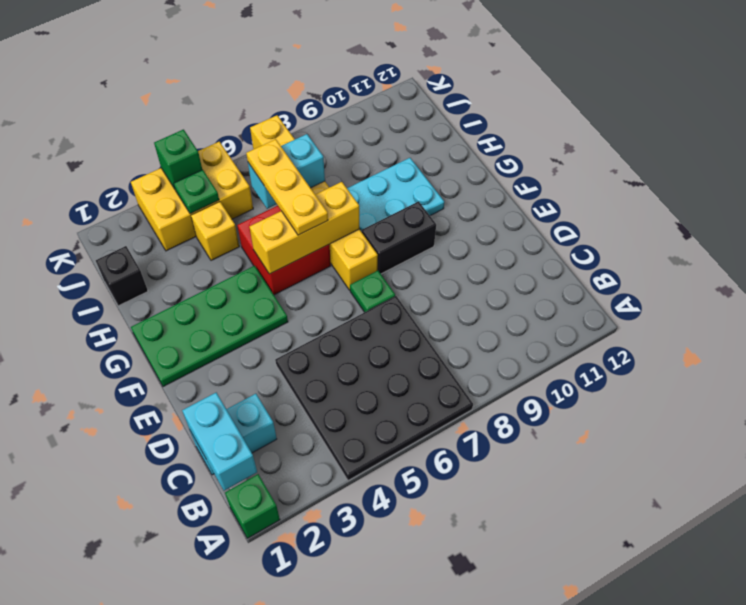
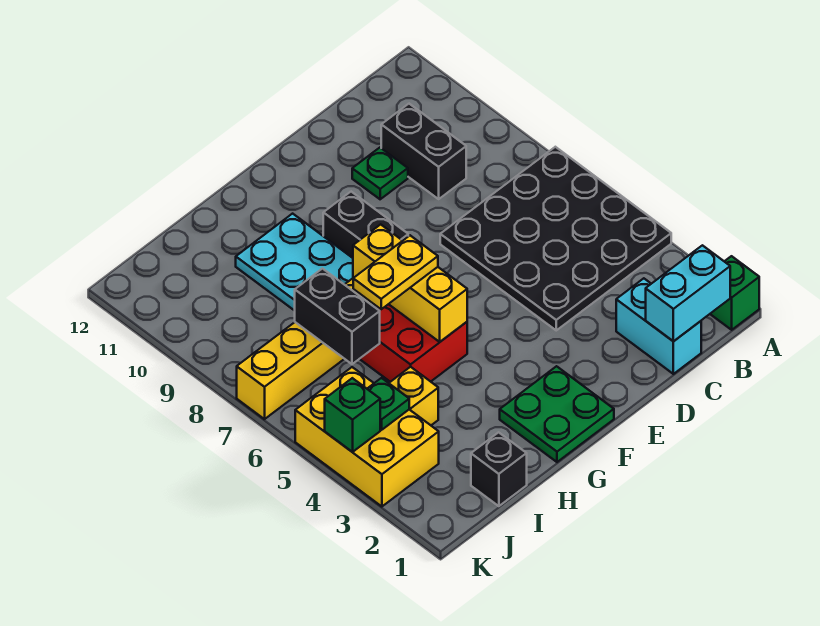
none -> black 1x2 brick [381,104,466,199]
green 1x1 plate [350,270,395,312] -> green 1x1 plate moved to [352,148,408,199]
green 2x4 plate [131,266,288,387] -> green 2x2 plate [500,366,614,462]
yellow 1x3 plate [246,139,328,235] -> yellow 1x2 plate [353,236,438,309]
cyan 1x2 brick [248,134,325,209] -> black 1x2 brick [295,269,380,364]

